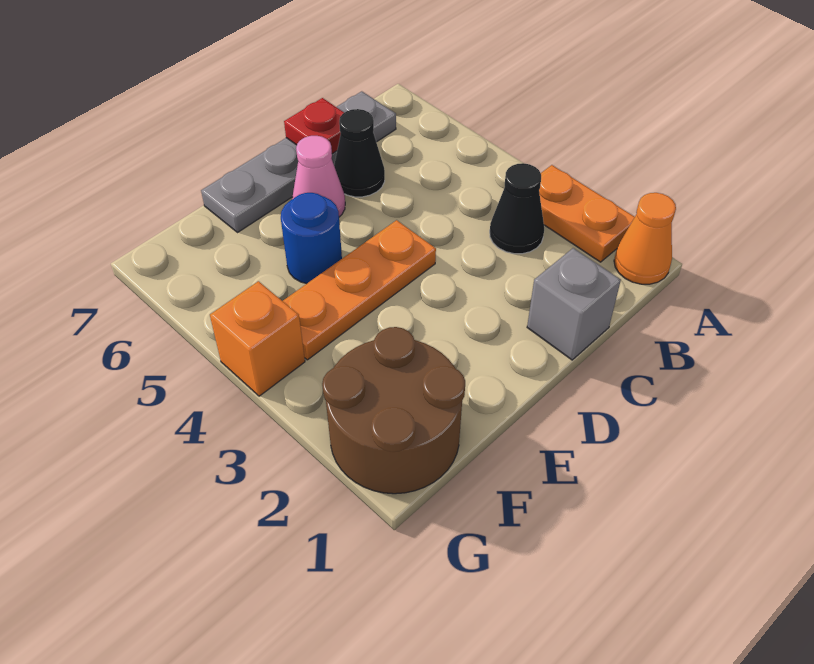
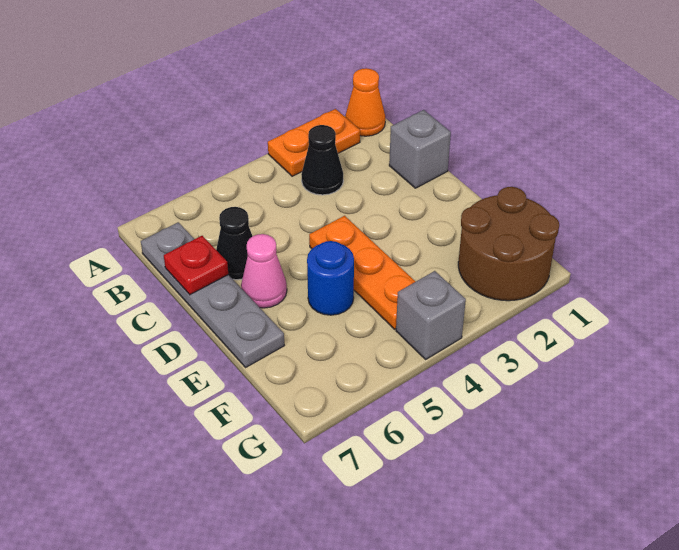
orange 1x1 brick [210,281,305,396] -> grey 1x1 brick [396,271,466,359]

